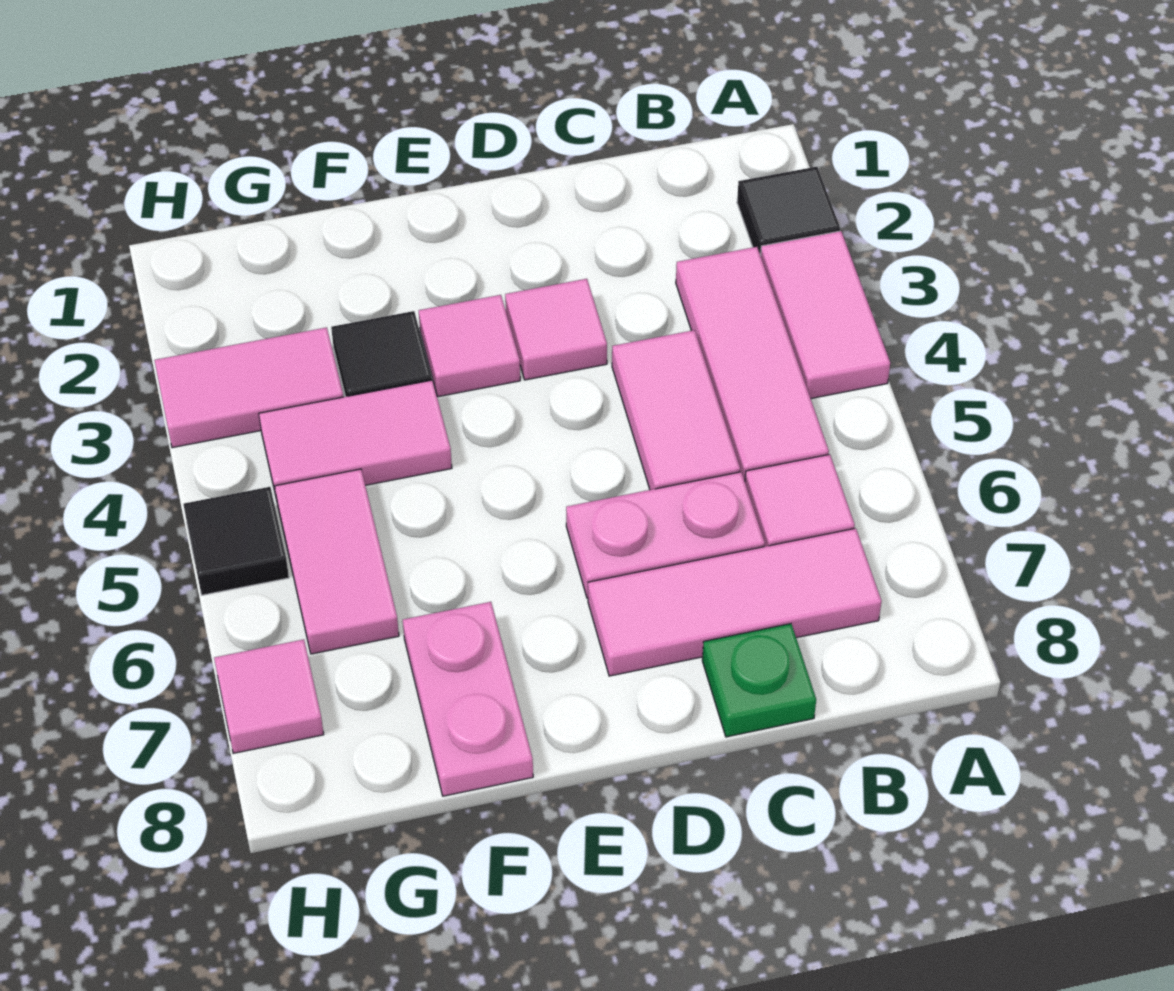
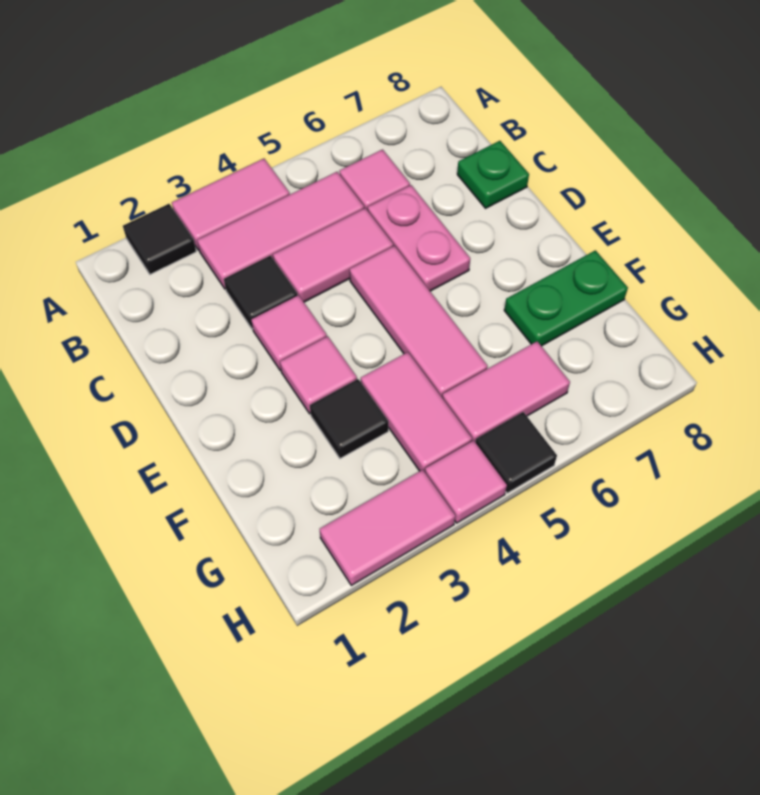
pink 1x3 tile [588,528,882,676] -> pink 1x3 tile moved to [350,246,488,397]
none -> black 1x1 tile [224,256,297,329]
pink 1x2 plate [403,602,533,796] -> green 1x2 plate [504,250,628,346]
pink 1x2 tile [155,327,343,448] -> pink 1x2 tile turned to [320,470,455,585]
pink 1x1 tile [214,639,324,753] -> pink 1x1 tile moved to [425,440,507,523]

